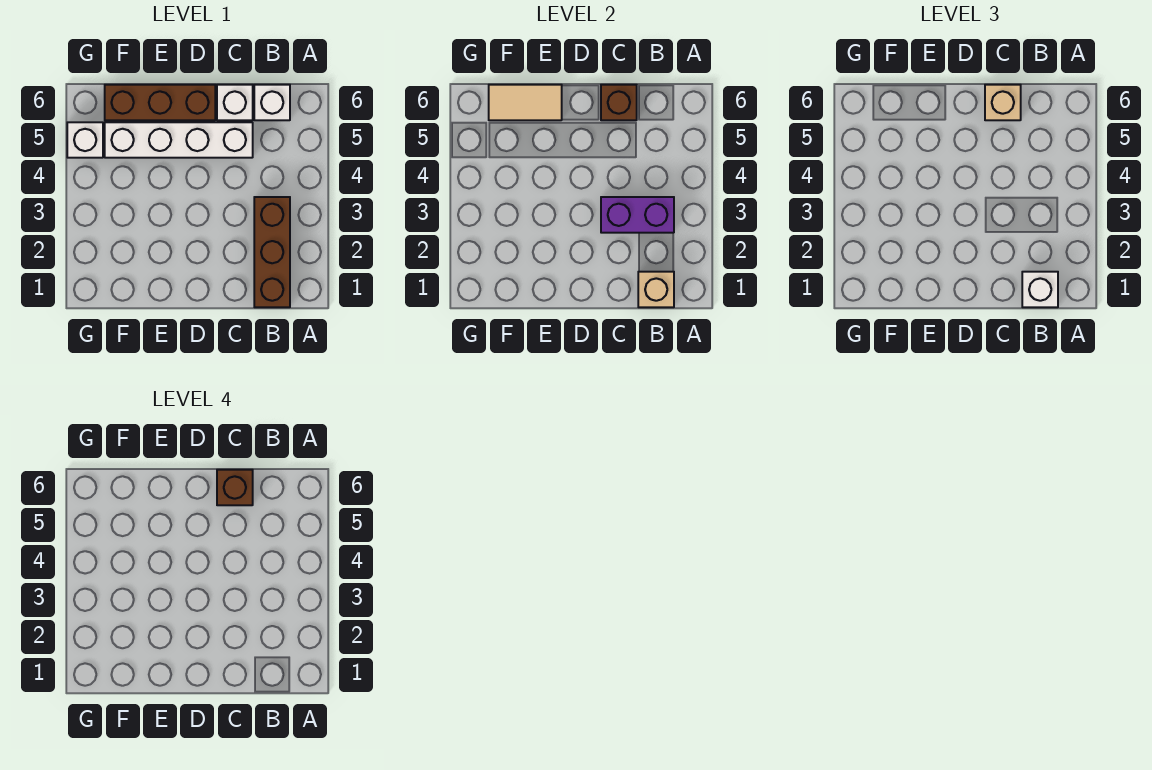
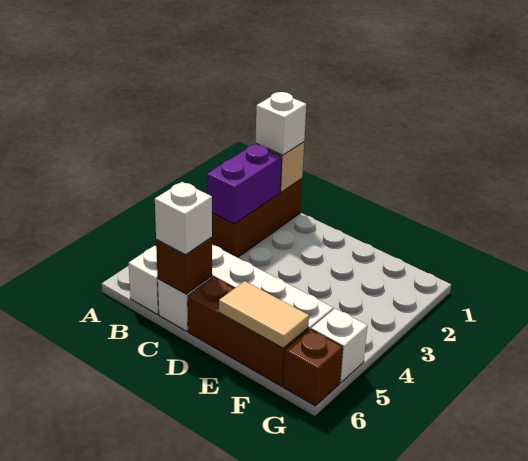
purple 1x2 brick [601,197,674,233] -> purple 1x2 brick turned to [207,144,282,224]
tan 1x1 brick [985,85,1021,120] -> white 1x1 brick [155,182,212,255]
brown 1x1 brick [217,470,253,505] -> brown 1x1 brick moved to [283,329,343,406]

